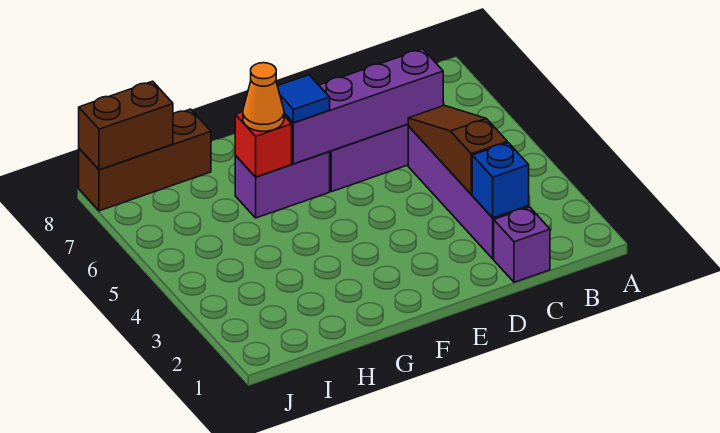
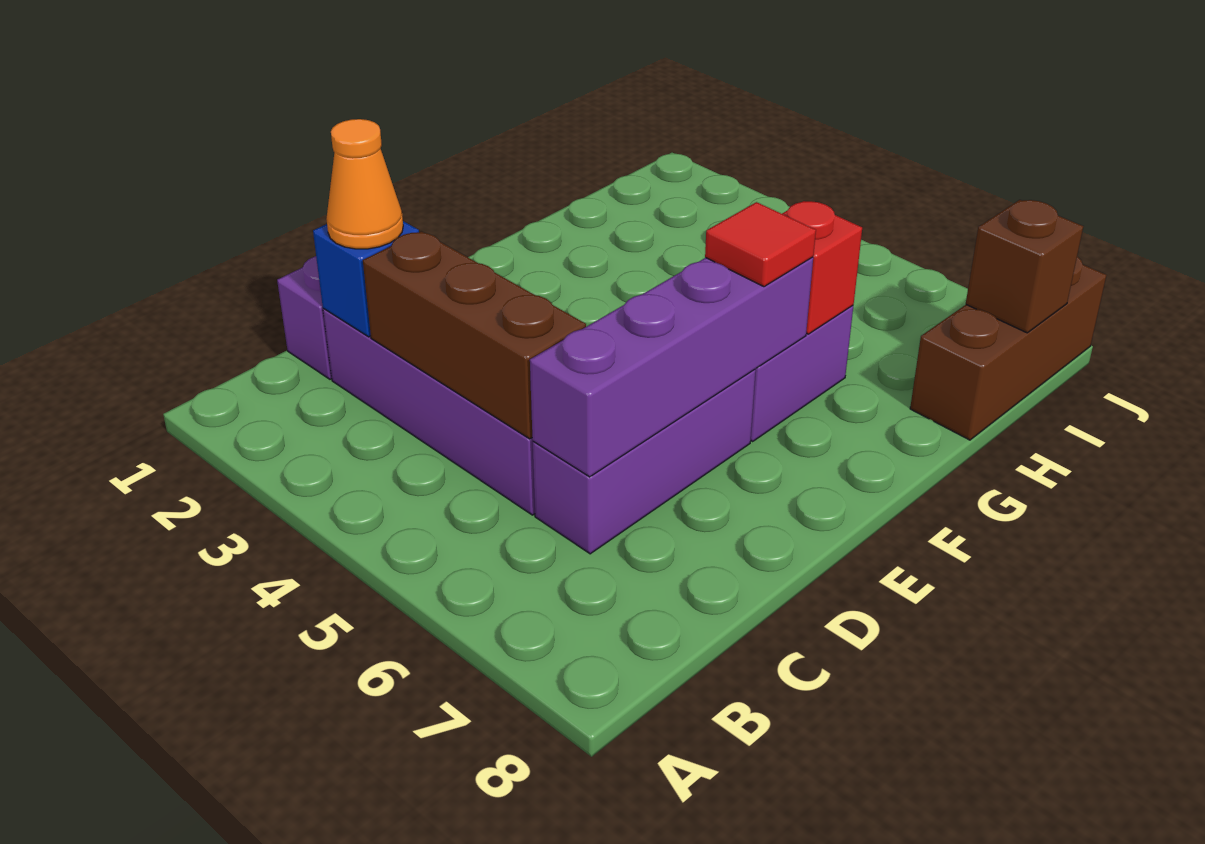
brown 1x3 slope [408,105,507,194] -> brown 1x3 brick [363,231,586,439]
blue 1x1 tile [278,75,330,123] -> red 1x1 tile [705,202,816,287]
orange 1x1 cone [243,63,284,131] -> orange 1x1 cone moved to [326,119,403,249]
brown 1x2 brick [79,81,173,170] -> brown 1x1 brick [966,200,1083,333]

